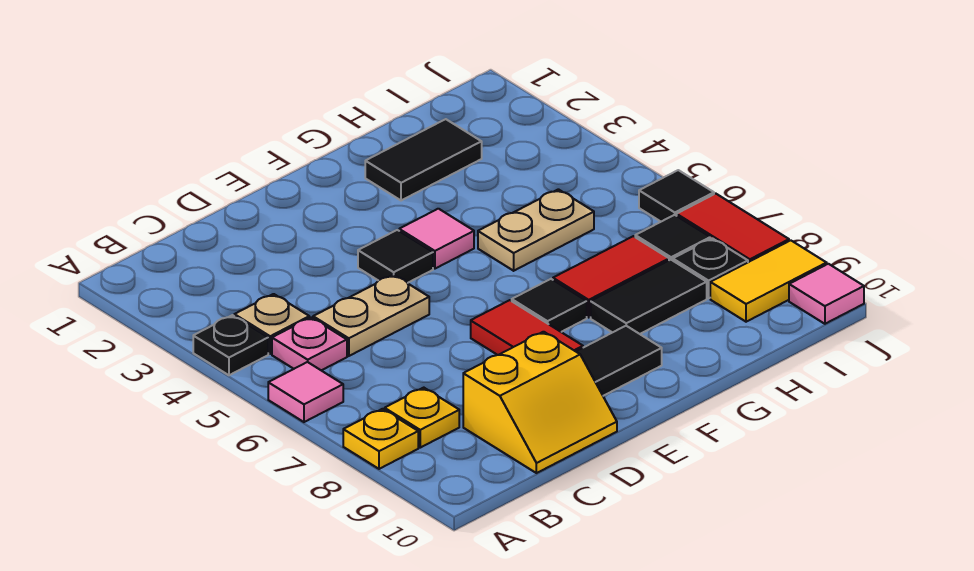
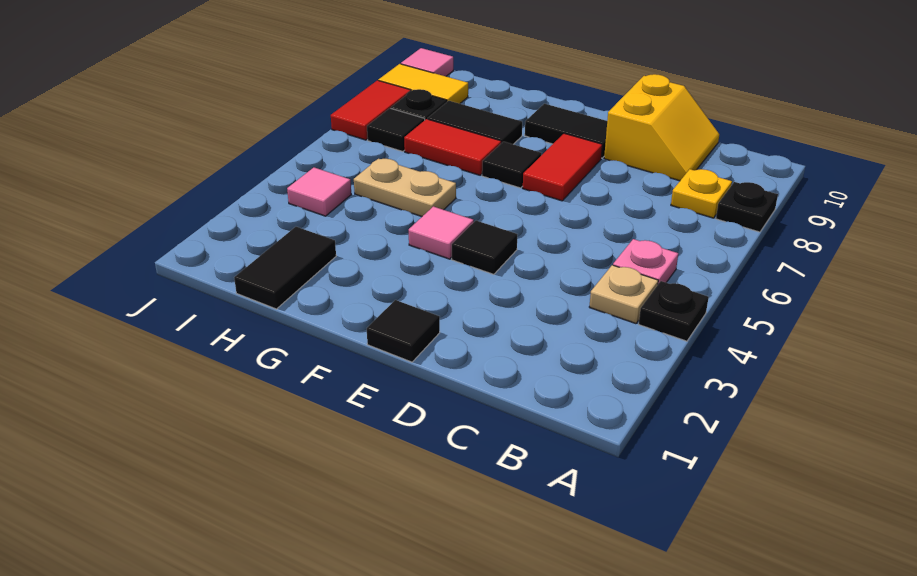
pink 1x1 tile [268,362,343,422] -> pink 1x1 tile moved to [287,168,351,216]
yellow 1x1 plate [343,409,418,469] -> black 1x1 plate [716,182,778,232]
tan 1x2 plate [313,275,429,356] -> none
yellow 2x2 slope [463,332,617,473] -> yellow 2x2 slope turned to [604,74,719,181]
black 1x2 tile [365,119,482,201] -> black 1x2 tile turned to [234,227,336,309]
black 1x1 tile [639,170,714,222] -> black 1x1 tile moved to [367,300,440,362]

